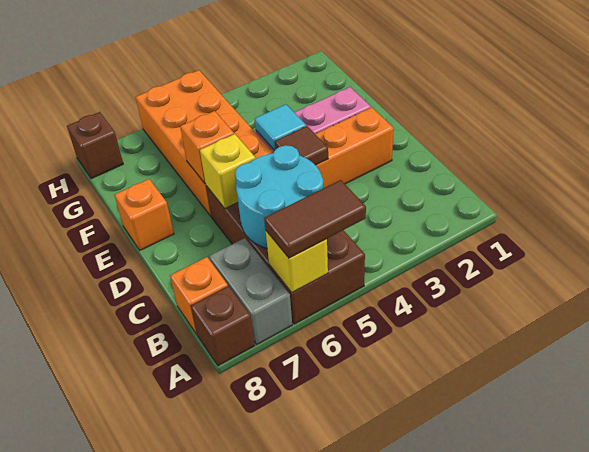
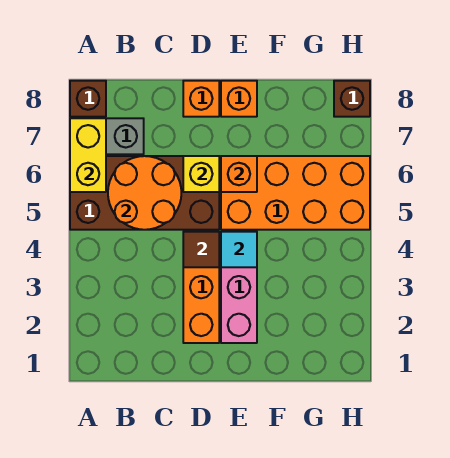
brown 1x2 tile [264,180,366,258] -> none
yellow 1x1 brick [266,231,328,293] -> yellow 1x2 brick [70,118,106,192]
cyan 2x2 round brick [235,145,323,248] -> orange 2x2 round brick [108,156,181,230]
orange 1x1 brick [170,257,228,334] -> orange 1x1 brick moved to [183,81,219,117]

